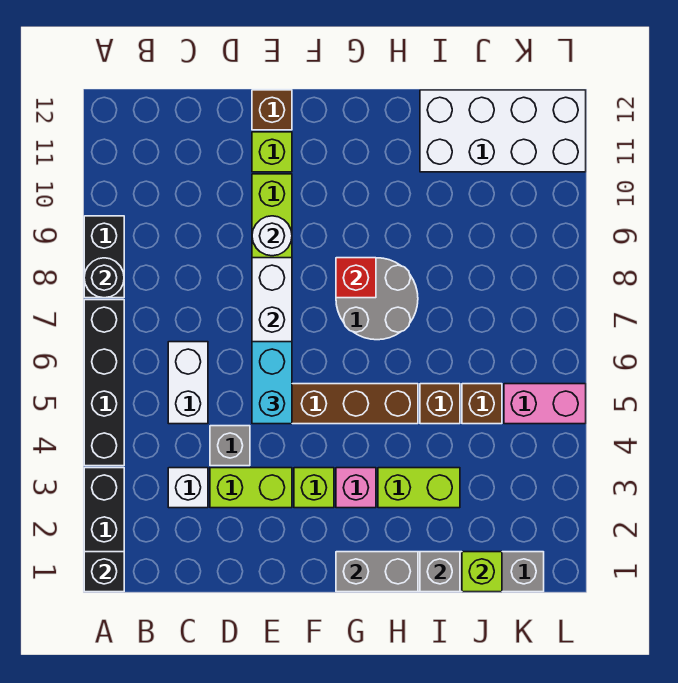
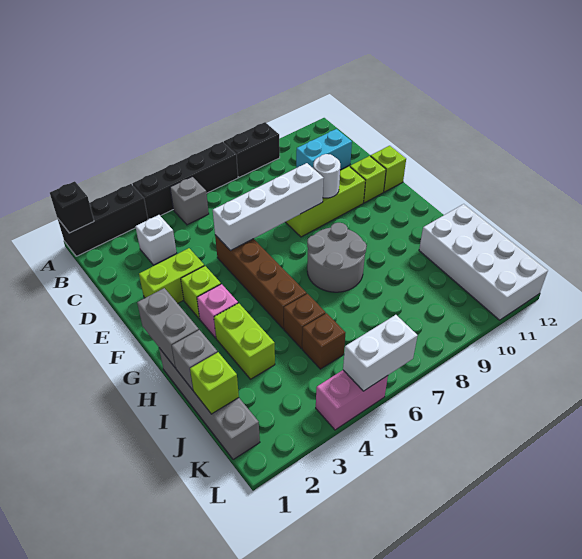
black 1x1 round brick [84,258,124,298] -> none
white 1x2 brick [168,342,208,424] -> white 1x2 brick moved to [343,315,418,391]
lime 1x2 brick [210,468,292,508] -> lime 1x2 brick turned to [139,248,204,304]
grey 1x1 brick [210,426,250,466] -> grey 1x1 brick moved to [170,177,209,225]
cyan 1x2 brick [252,342,292,424] -> cyan 1x2 brick moved to [296,129,352,170]
brown 1x1 brick [252,90,292,130] -> lime 1x1 brick [371,146,406,192]
red 1x1 brick [336,258,376,298] -> none
pink 1x2 brick [504,384,586,424] -> pink 1x2 brick turned to [316,370,388,430]

